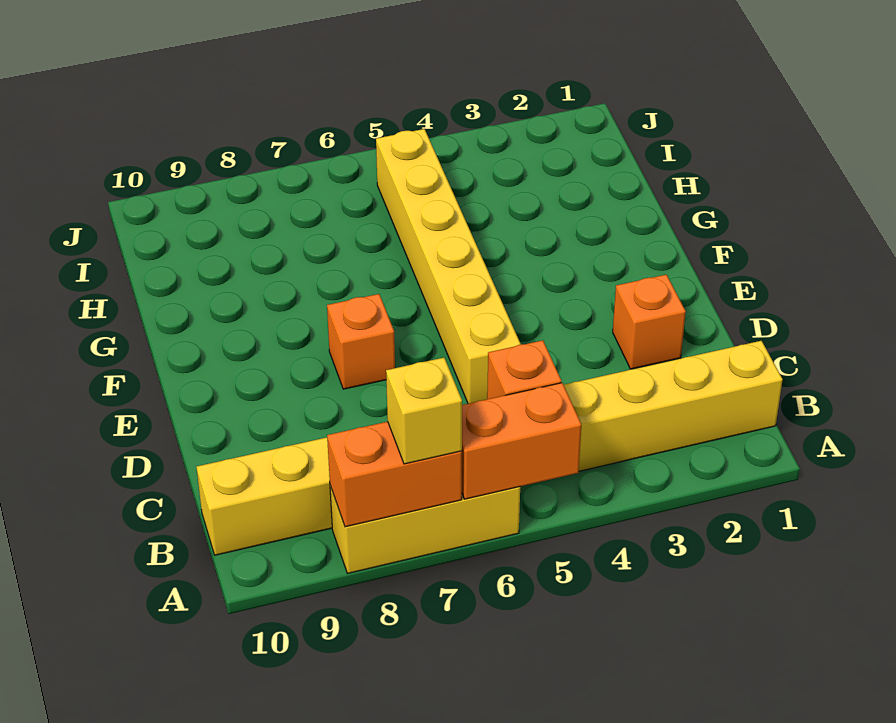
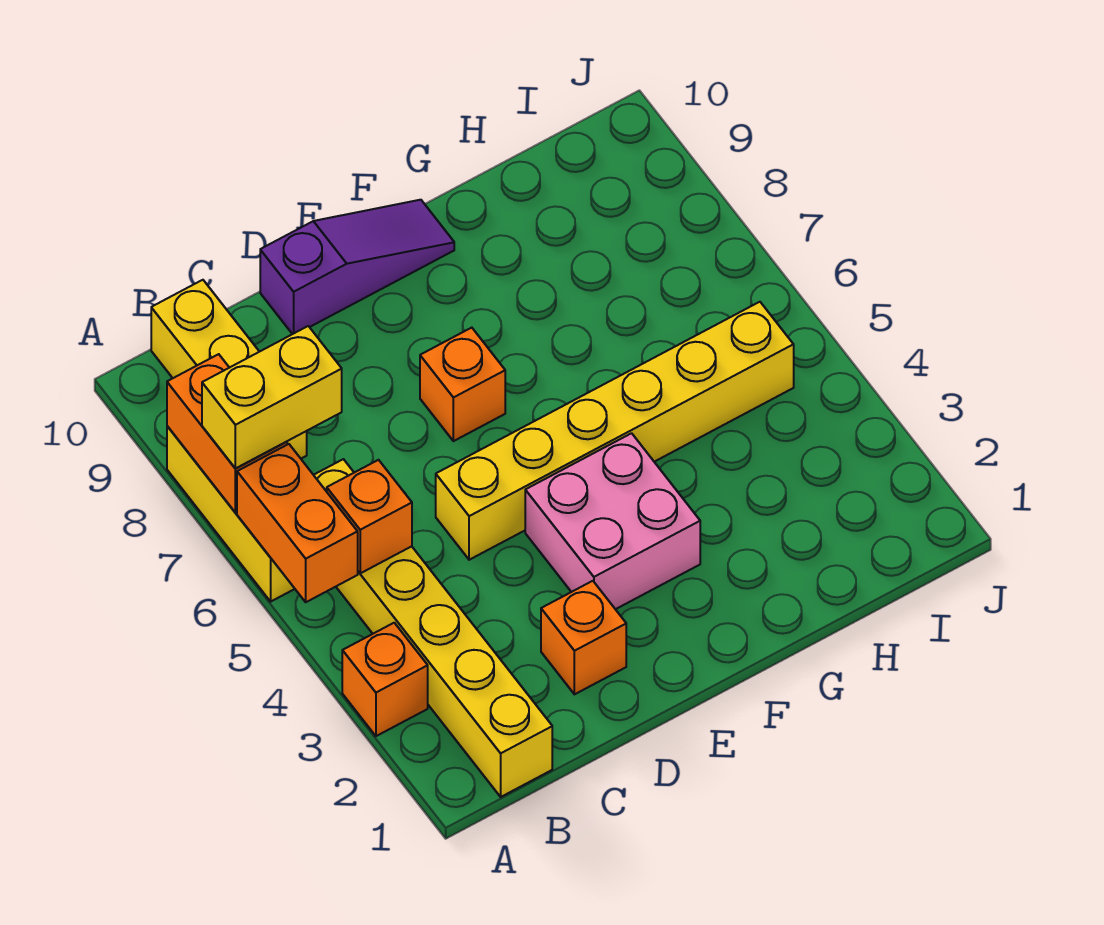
none -> orange 1x1 brick [342,623,428,736]
yellow 1x1 brick [386,358,462,464] -> yellow 1x2 brick [202,326,342,468]
none -> purple 1x3 slope [260,200,454,334]
none -> pink 2x2 brick [525,433,700,609]

